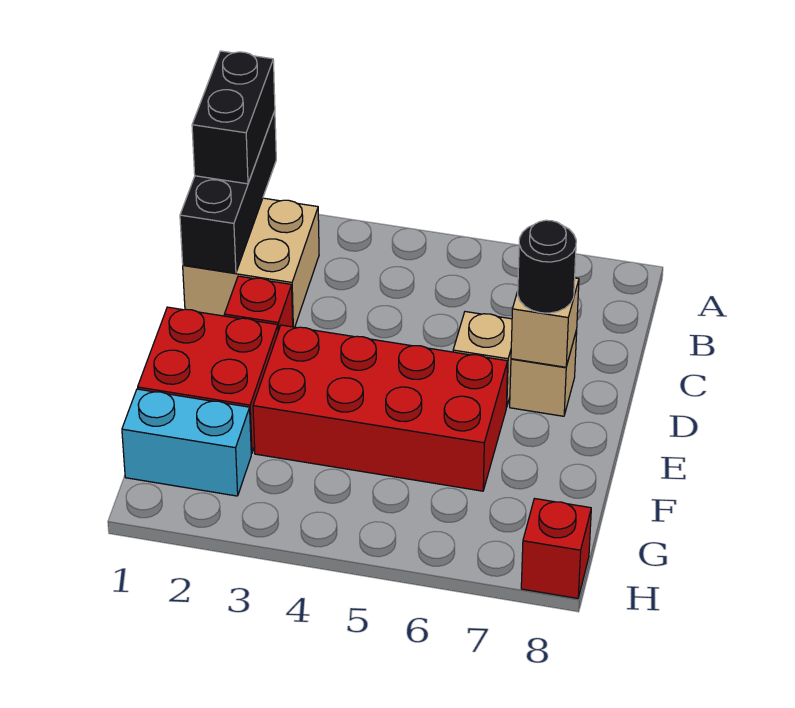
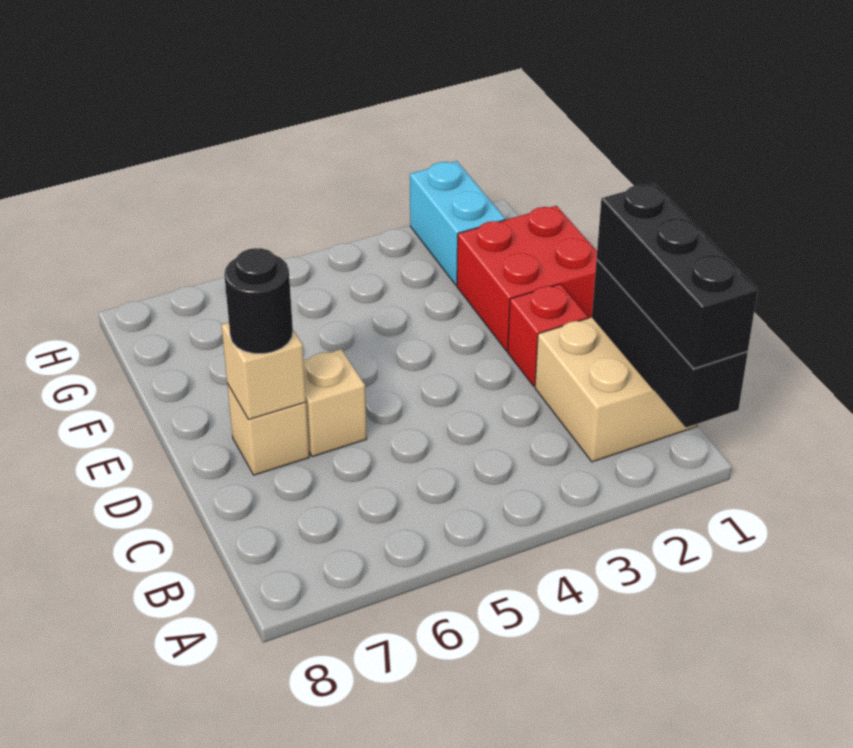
black 1x2 brick [192,51,275,184] -> black 1x3 brick [597,183,758,369]
red 2x4 brick [253,325,508,491] -> none
cyan 1x2 brick [122,389,251,496] -> cyan 1x2 brick turned to [410,161,505,285]
red 1x1 brick [521,499,591,598] -> none

